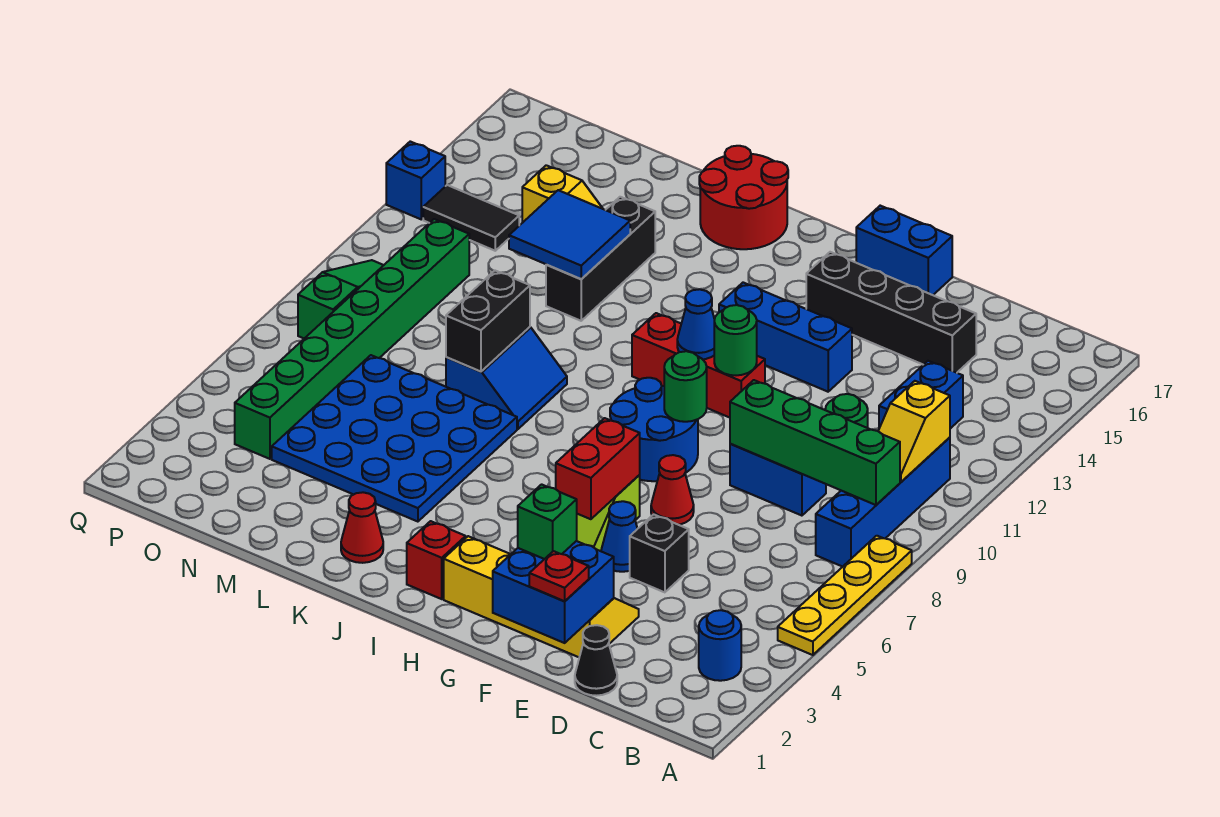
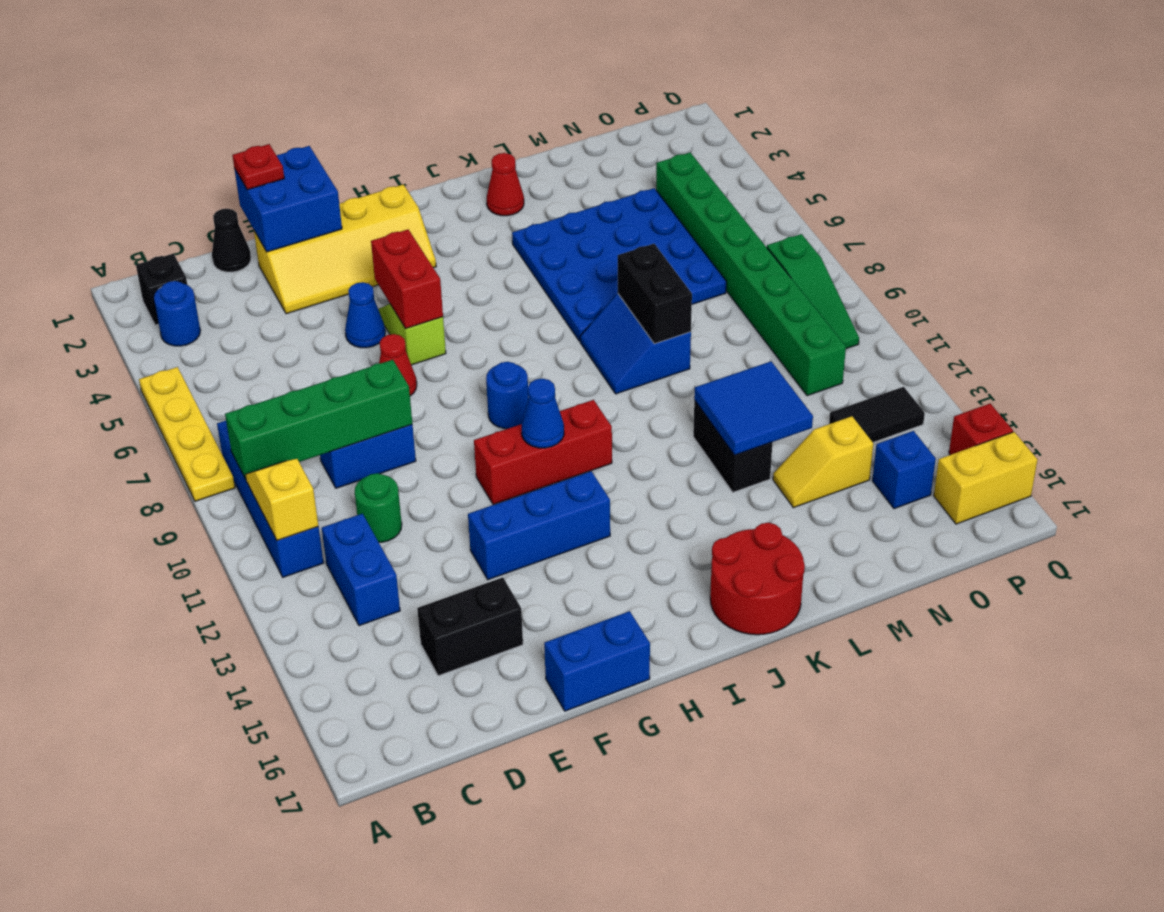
black 1x4 brick [806,252,976,373] -> black 1x2 brick [417,577,523,676]
black 1x1 brick [630,514,689,592] -> black 1x1 brick moved to [136,254,187,325]
green 1x1 brick [518,484,577,559] -> none
blue 2x2 round brick [610,378,698,481] -> blue 1x1 round brick [486,362,529,429]
green 1x1 round brick [664,351,707,422] -> none
green 1x1 round brick [714,305,757,375] -> none
red 1x1 brick [407,521,466,599] -> red 1x1 brick moved to [949,404,1013,455]
black 1x3 brick [546,197,655,321] -> black 1x2 brick [693,400,772,492]
none -> yellow 1x2 brick [934,432,1037,524]
blue 1x1 brick [386,142,445,219] -> blue 1x1 brick moved to [872,431,936,509]

